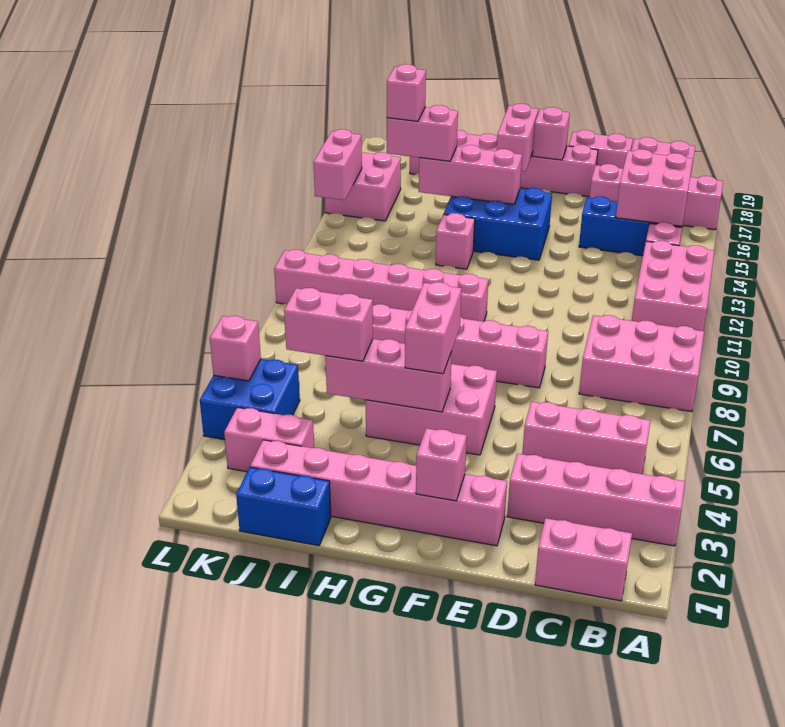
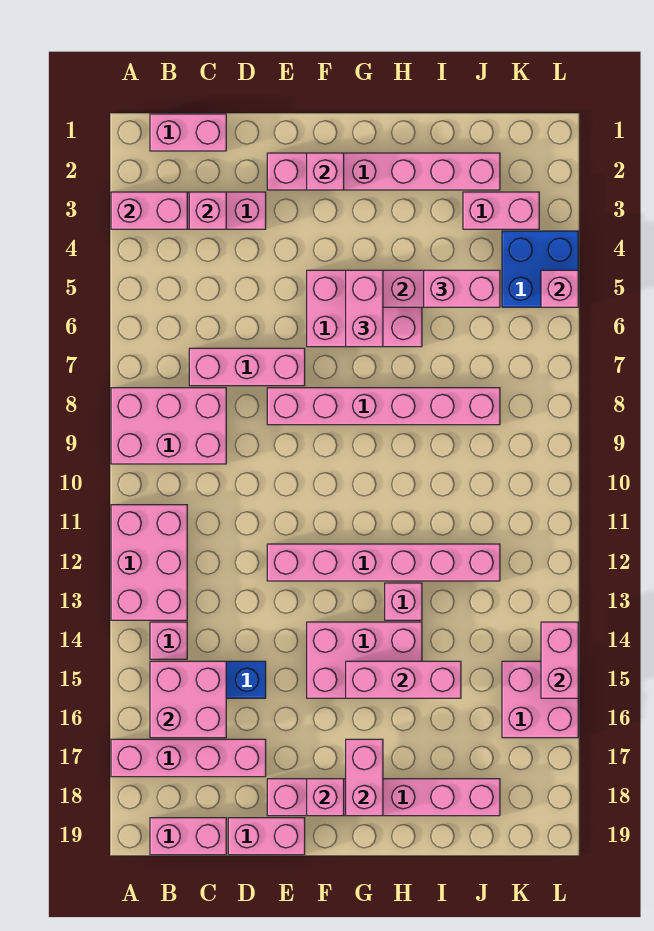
pink 1x3 brick [522,402,651,474] -> pink 1x3 brick moved to [189,348,305,386]
blue 2x3 brick [444,188,552,260] -> pink 2x3 brick [307,622,422,698]
pink 1x6 brick [274,250,488,322] -> pink 1x6 brick moved to [267,544,500,581]
blue 1x2 brick [236,467,331,546] -> none
pink 1x2 brick [387,105,458,161] -> pink 1x2 brick moved to [111,192,187,229]
pink 1x1 brick [387,64,426,121] -> pink 1x1 brick moved to [189,192,226,229]

